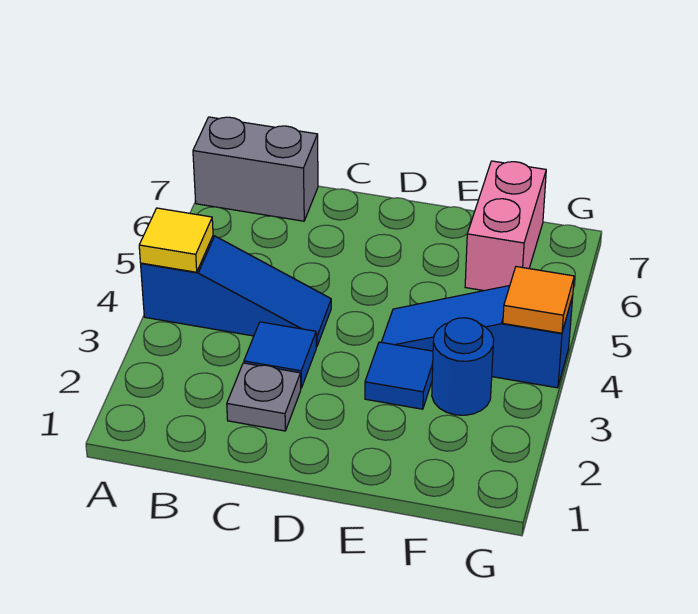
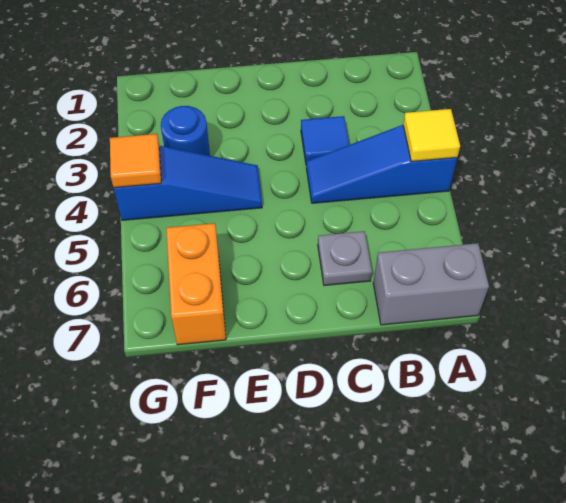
grey 1x1 plate [227,363,301,431] -> grey 1x1 plate moved to [318,231,372,286]
blue 1x1 tile [365,342,433,409] -> none
pink 1x2 brick [465,161,546,291] -> orange 1x2 brick [166,223,226,345]

